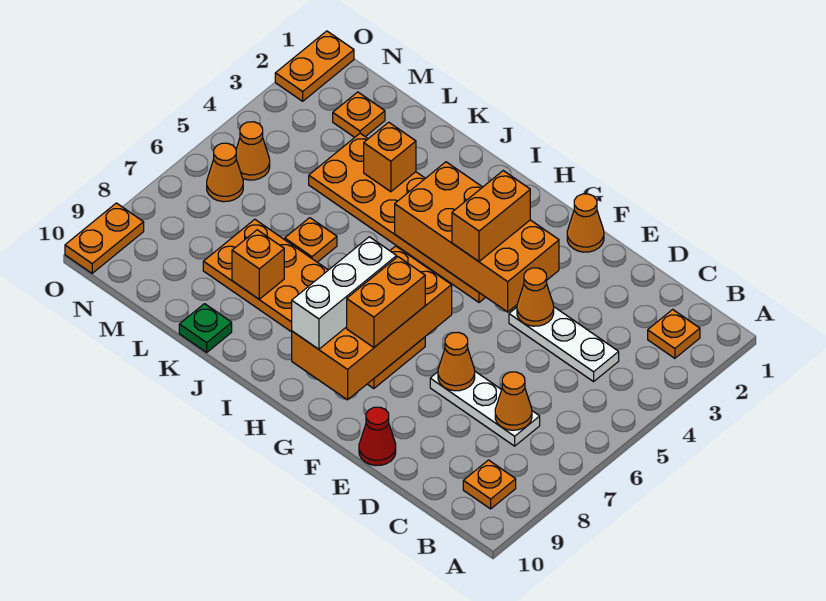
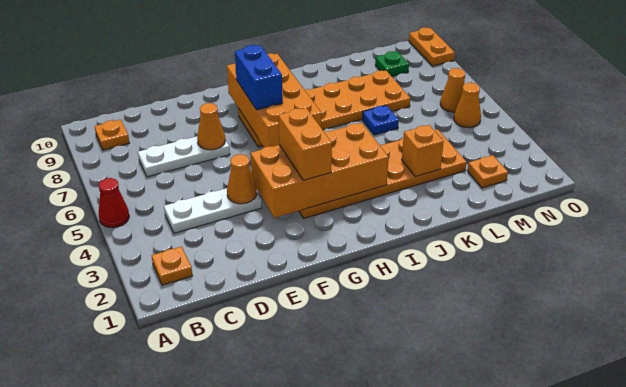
orange 1x1 cone [495,372,532,430] -> none
red 1x1 cone [359,407,396,466] -> red 1x1 cone moved to [98,178,129,228]
orange 1x1 cone [567,194,604,252] -> none
orange 1x2 brick [347,257,425,348] -> blue 1x2 brick [235,45,283,110]
white 1x3 brick [292,237,397,349] -> none
orange 1x1 plate [285,218,337,262] -> blue 1x1 plate [362,105,399,135]
orange 1x1 brick [232,230,284,299] -> none
green 1x1 plate [179,304,232,352] -> green 1x1 plate moved to [375,51,409,76]
orange 1x2 plate [275,31,354,101] -> none

